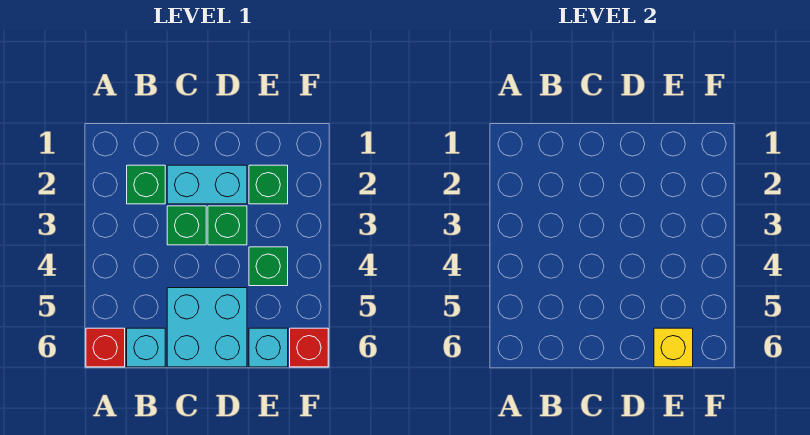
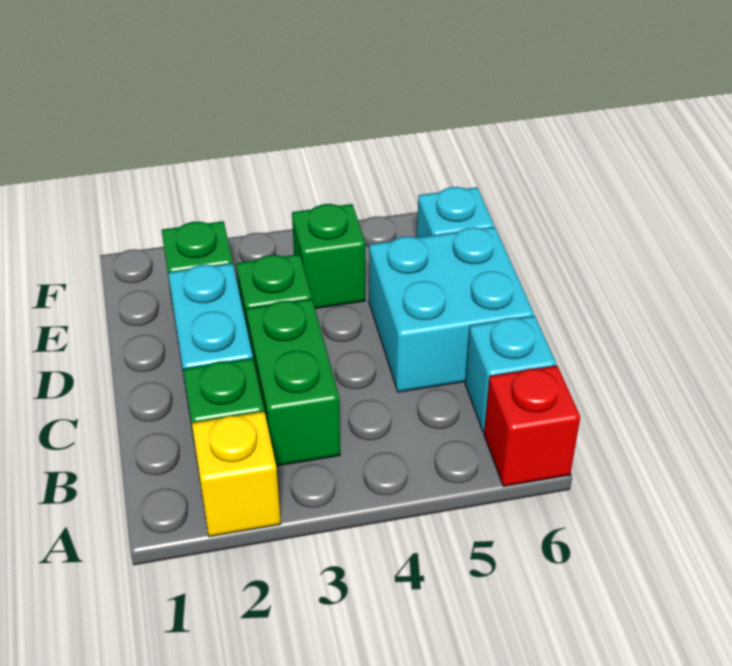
green 1x1 brick [167,206,206,245] -> green 1x2 brick [246,299,340,466]
yellow 1x1 brick [654,328,693,367] -> yellow 1x1 brick moved to [192,412,281,537]
red 1x1 brick [290,328,328,367] -> none

